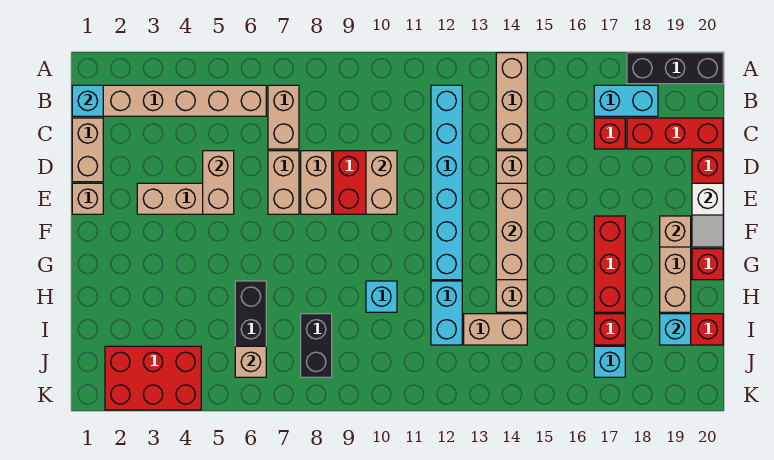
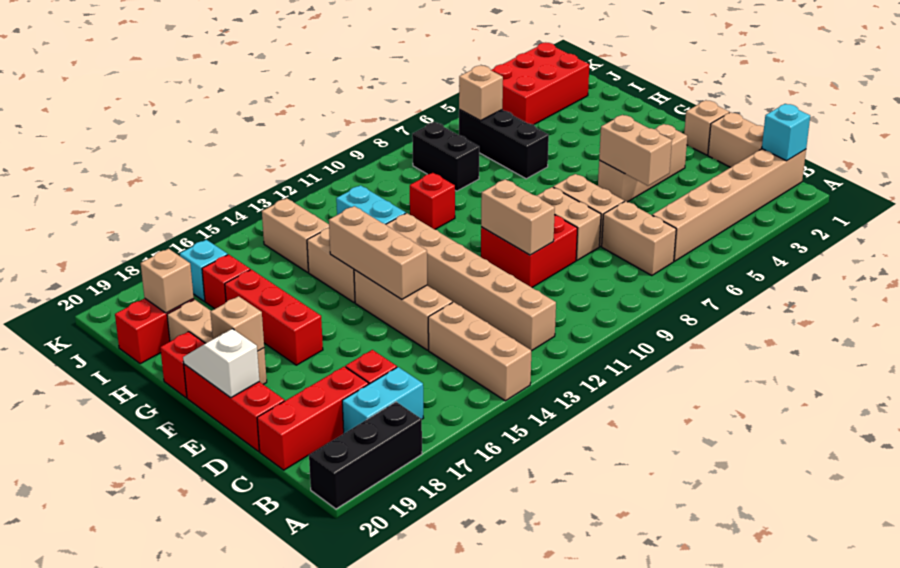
cyan 1x6 brick [431,85,462,280] -> tan 1x6 brick [386,213,556,351]
cyan 1x1 brick [366,281,397,312] -> red 1x1 brick [410,173,455,229]
tan 1x2 brick [464,314,527,345] -> tan 1x2 brick turned to [262,198,329,272]
cyan 1x1 brick [660,314,691,345] -> tan 1x1 brick [141,249,194,313]

